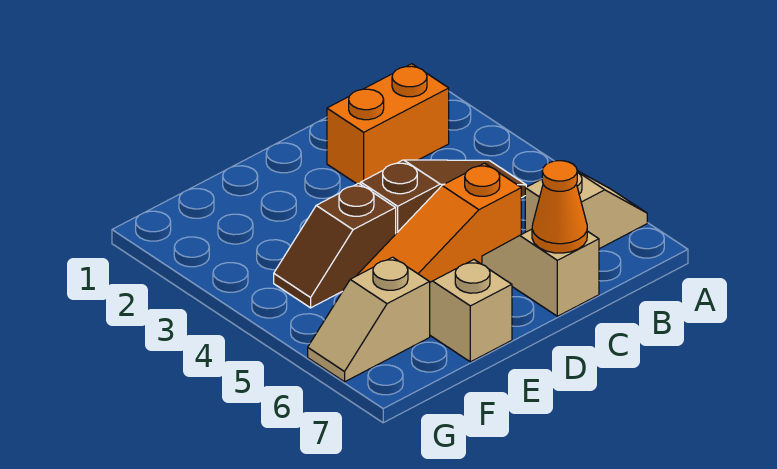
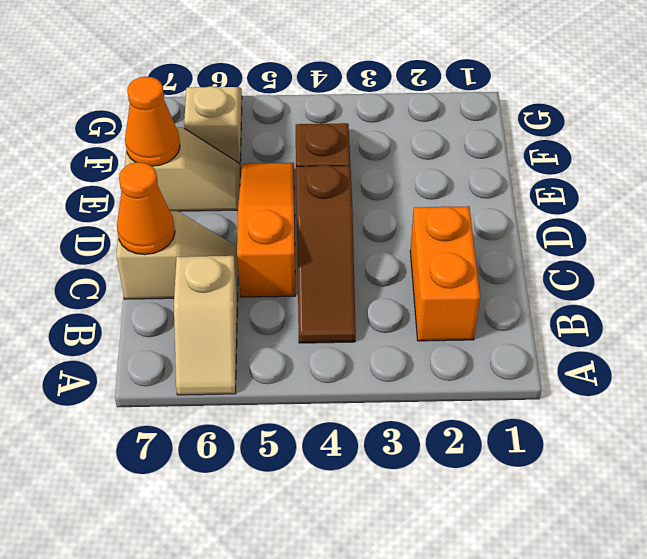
none -> orange 1x1 cone [125,77,180,166]

